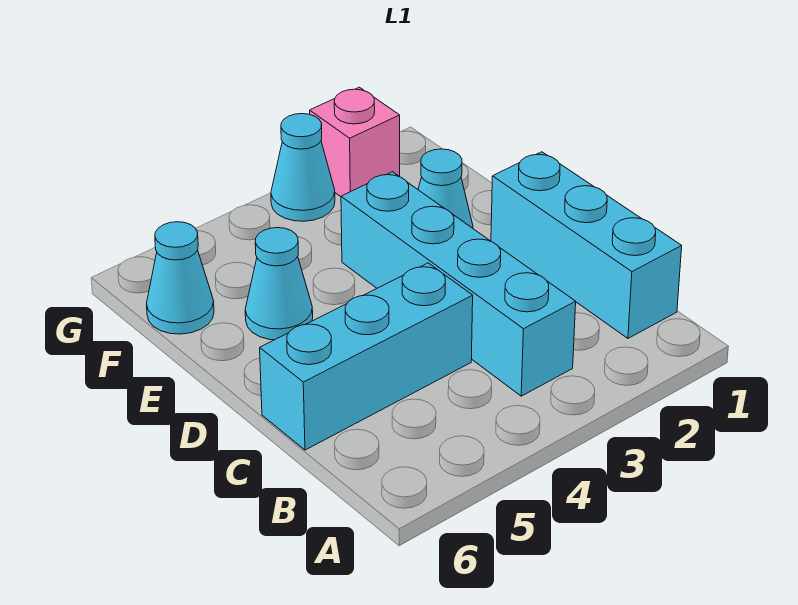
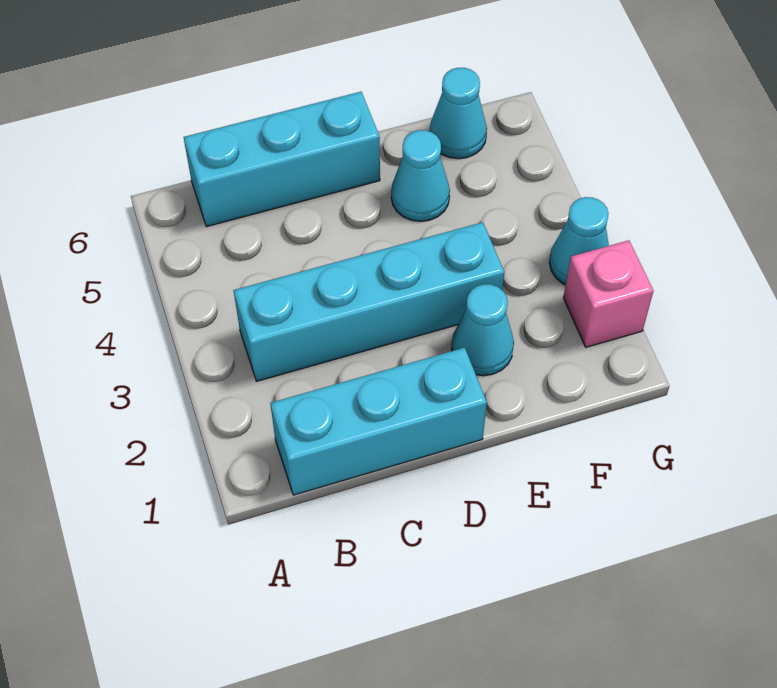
cyan 1x3 brick [260,263,473,450] -> cyan 1x3 brick turned to [184,92,380,227]

